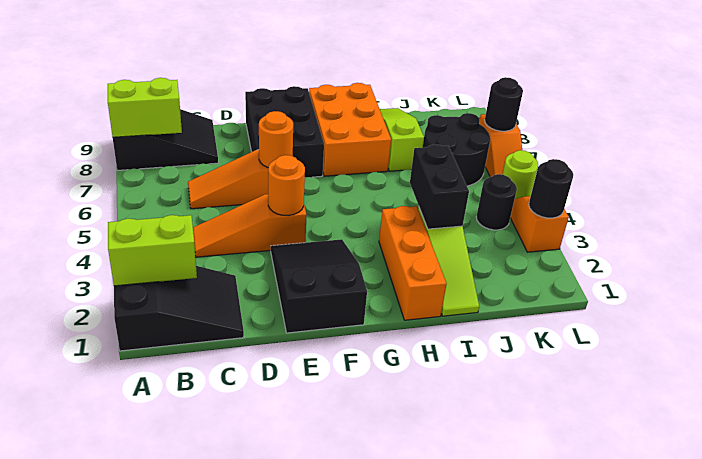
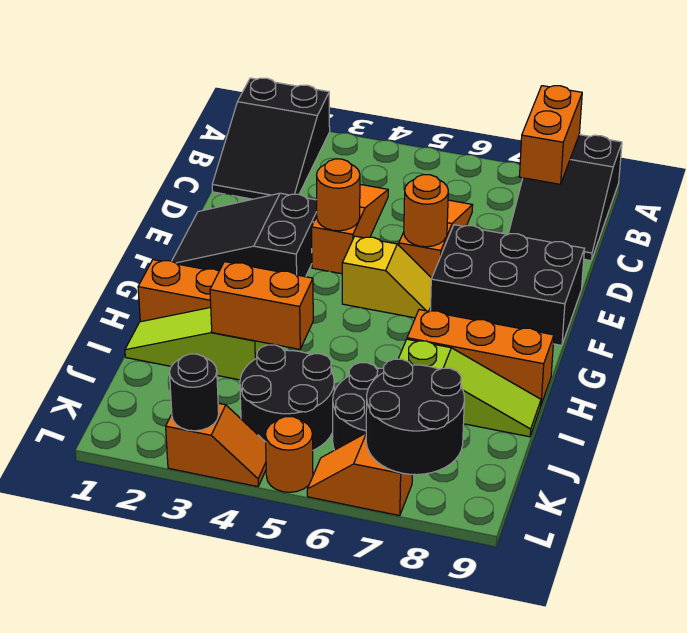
lime 1x2 brick [108,215,197,286] -> none
lime 1x2 brick [108,78,182,137] -> orange 1x2 brick [520,86,582,184]
black 2x3 slope [271,239,367,333] -> black 2x3 slope turned to [172,193,317,277]
none -> yellow 1x2 slope [342,236,432,318]
orange 2x3 brick [309,83,391,176] -> orange 1x3 brick [407,310,554,404]
black 1x2 brick [410,144,469,229] -> orange 1x2 brick [210,262,313,349]
black 1x1 round brick [476,174,517,230] -> black 2x2 round brick [240,345,334,450]
lime 1x1 round brick [502,150,538,199] -> orange 1x1 round brick [265,417,313,492]
black 1x1 round brick [485,77,523,131] -> black 2x2 round brick [366,359,464,475]

